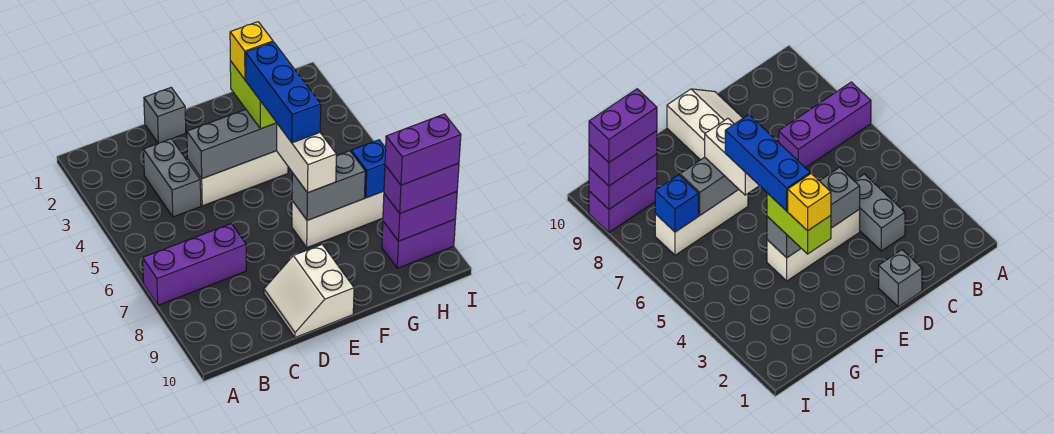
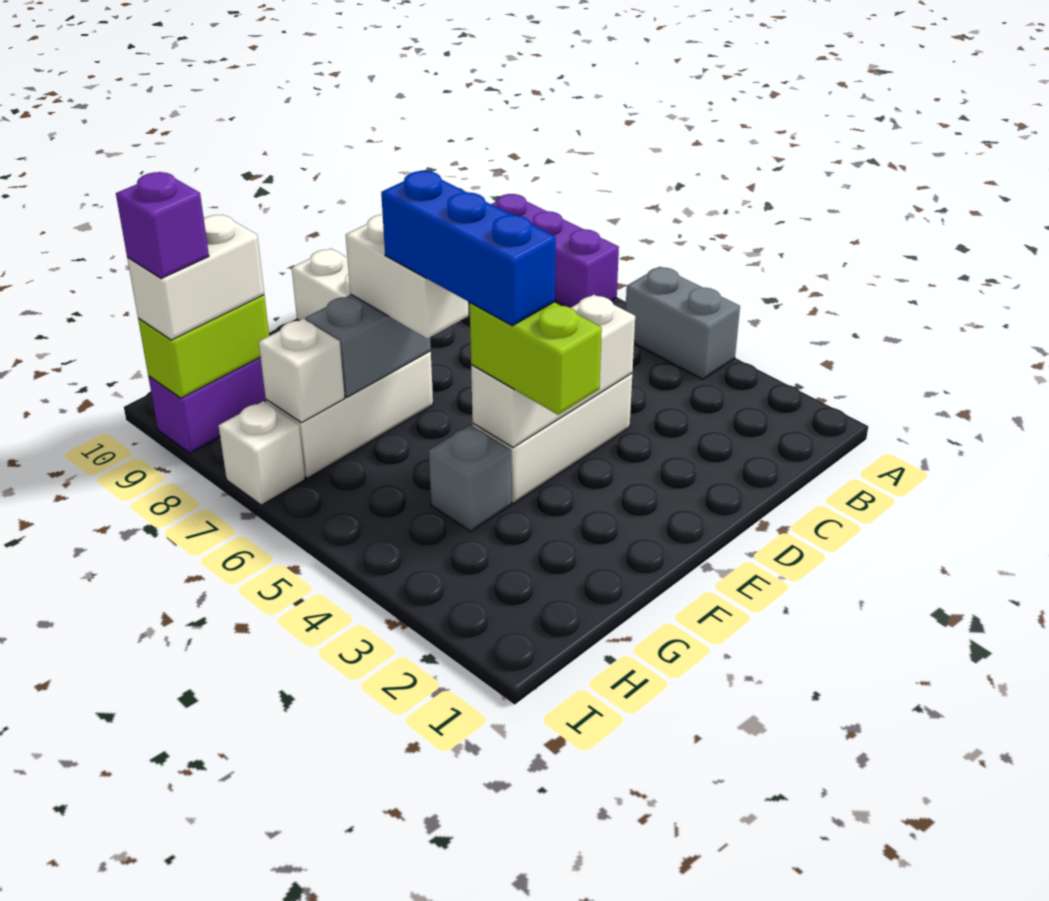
purple 1x3 brick [143,224,246,305] -> purple 1x3 brick turned to [491,194,619,308]
grey 1x2 brick [143,139,201,217] -> grey 1x2 brick moved to [626,267,740,379]
grey 1x1 brick [144,88,186,143] -> grey 1x1 brick moved to [429,425,511,531]
grey 1x3 brick [187,109,277,179] -> white 1x3 brick [471,295,635,447]
yellow 1x1 brick [230,22,273,80] -> none
blue 1x1 brick [351,140,386,198] -> white 1x1 brick [259,319,345,423]
purple 1x2 brick [383,192,457,241] -> lime 1x2 brick [138,295,269,398]
purple 1x2 brick [384,163,459,213] -> white 1x2 brick [127,215,264,340]
purple 1x2 brick [385,114,461,185] -> purple 1x1 brick [116,172,209,279]
none -> white 1x1 brick [219,401,305,505]

